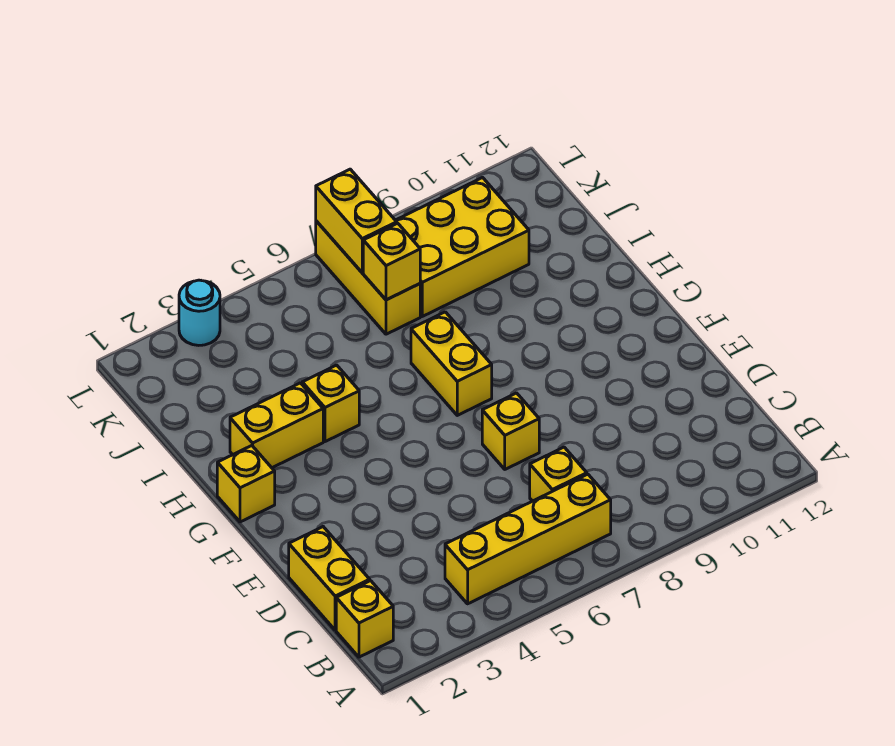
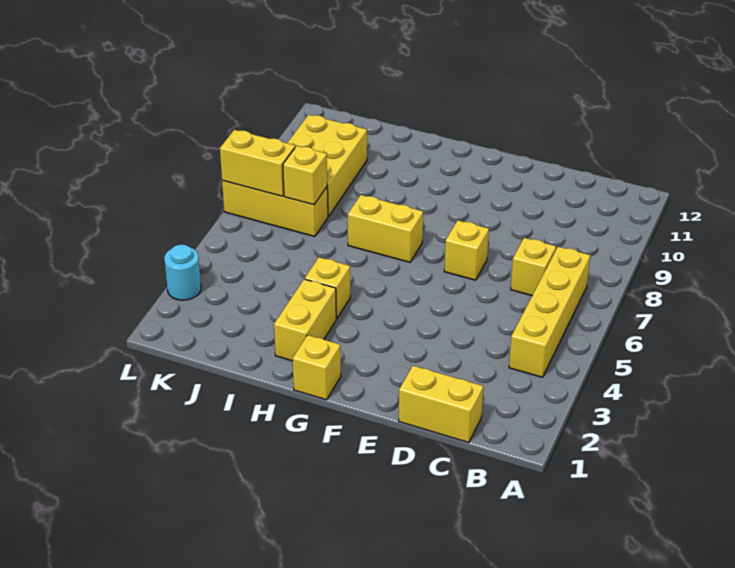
yellow 1x1 brick [336,581,393,657] -> none

